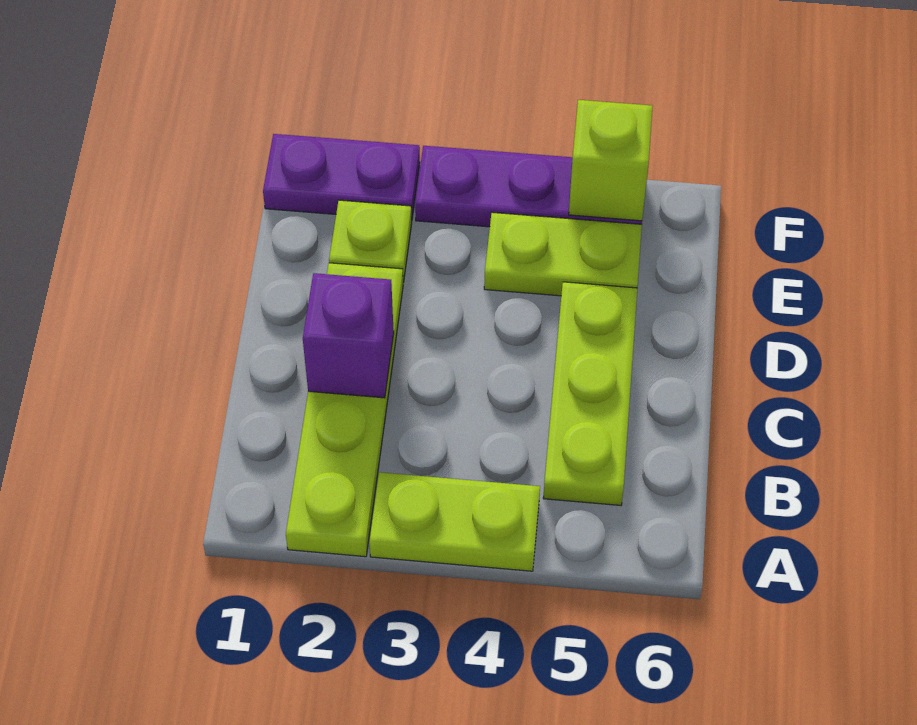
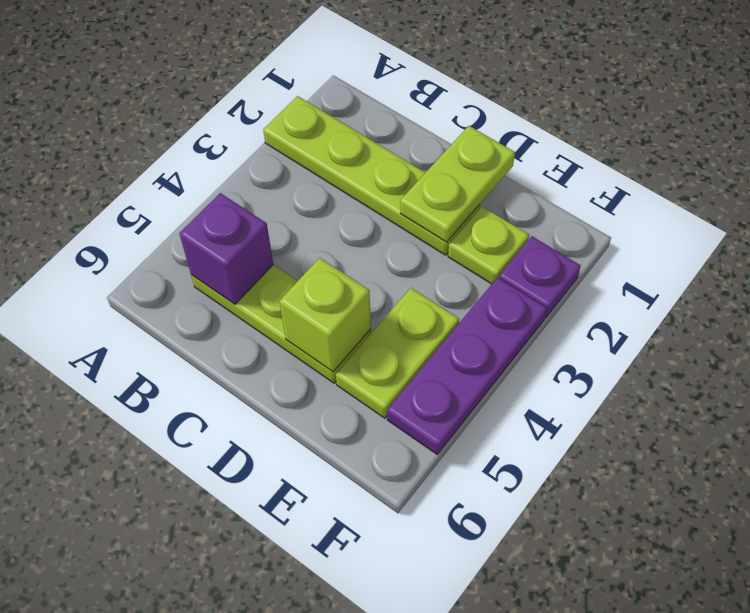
lime 1x2 plate [369,472,540,571] -> lime 1x2 plate moved to [400,126,515,242]
purple 1x1 brick [303,273,394,398] -> purple 1x1 brick moved to [179,193,273,304]
purple 1x2 plate [263,134,420,218] -> purple 1x1 plate [499,236,581,318]
lime 1x1 brick [569,100,653,221] -> lime 1x1 brick moved to [279,258,371,372]

